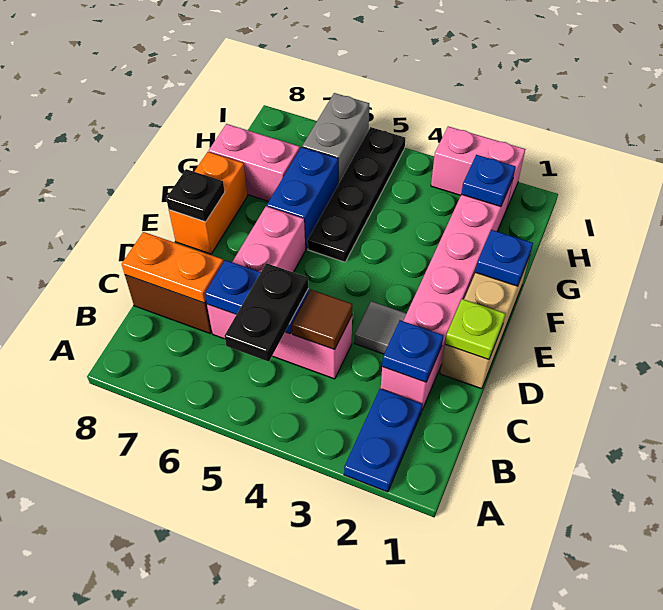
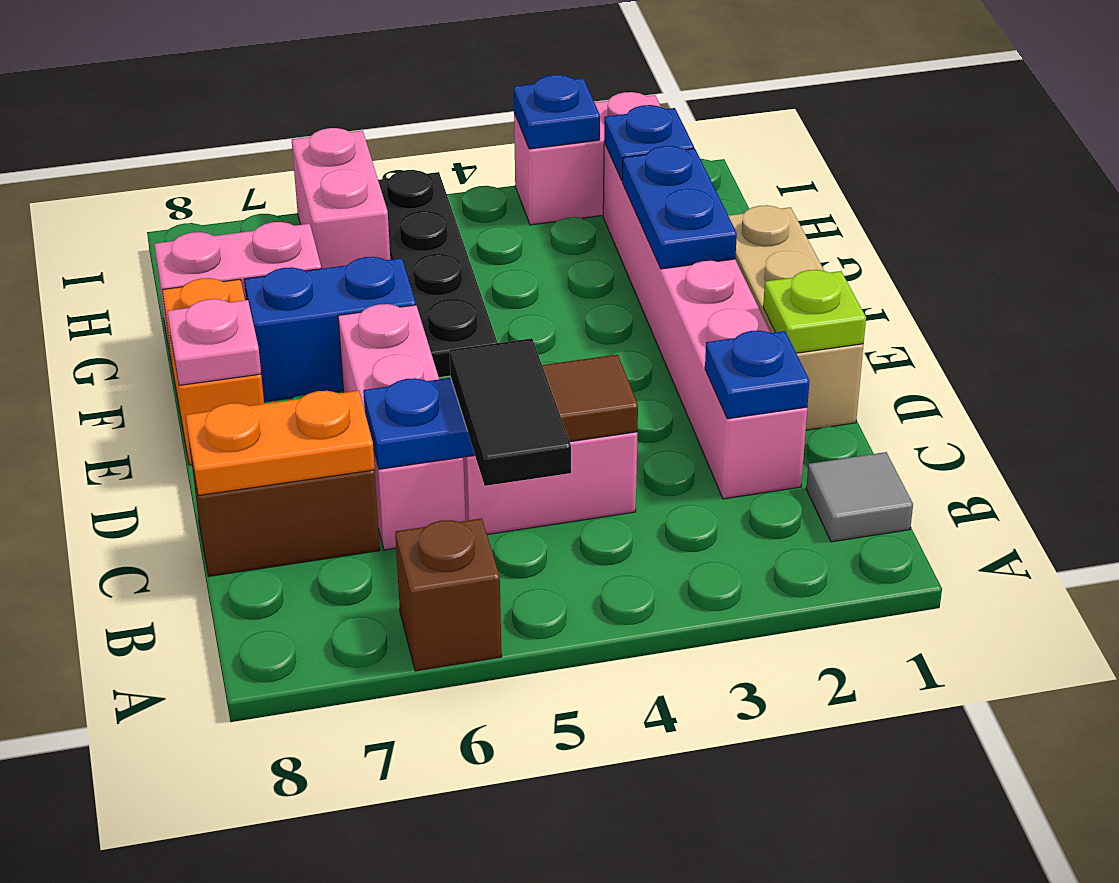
blue 1x2 plate [344,388,422,492] -> blue 1x2 plate moved to [622,146,737,269]
none -> brown 1x1 brick [395,518,502,671]
black 1x2 plate [225,263,308,362] -> black 1x2 tile [450,338,571,486]
grey 1x1 tile [354,301,407,354] -> grey 1x1 tile moved to [806,452,913,542]
black 1x1 plate [166,169,225,222] -> pink 1x1 plate [167,299,261,385]
blue 1x1 plate [475,230,533,286] -> blue 1x1 plate moved to [514,75,600,149]
blue 1x2 brick [267,147,338,249] -> blue 1x2 brick turned to [244,257,416,402]
grey 1x2 brick [302,93,369,184] -> pink 1x2 brick [292,128,390,269]

